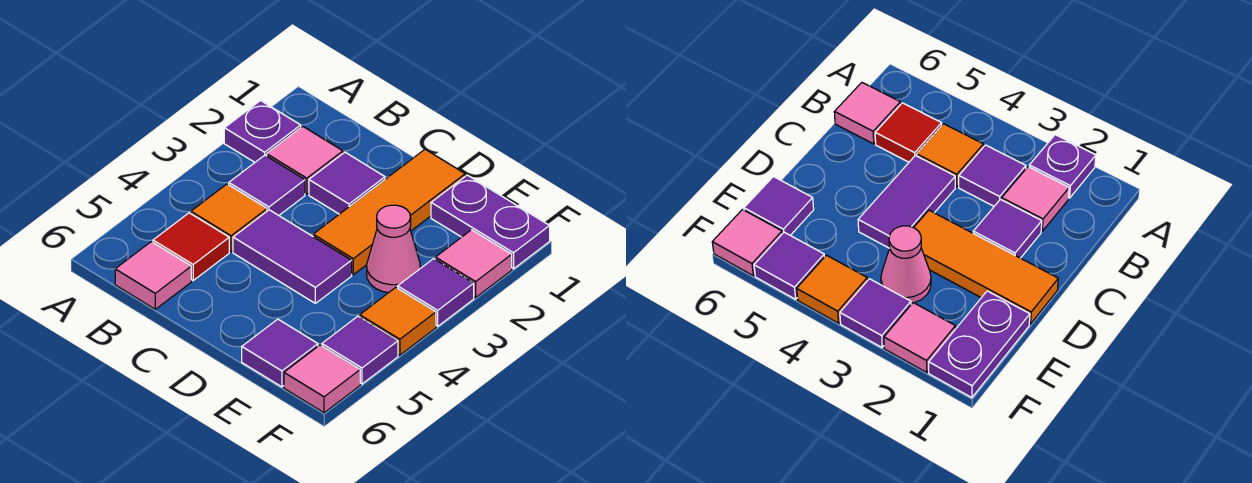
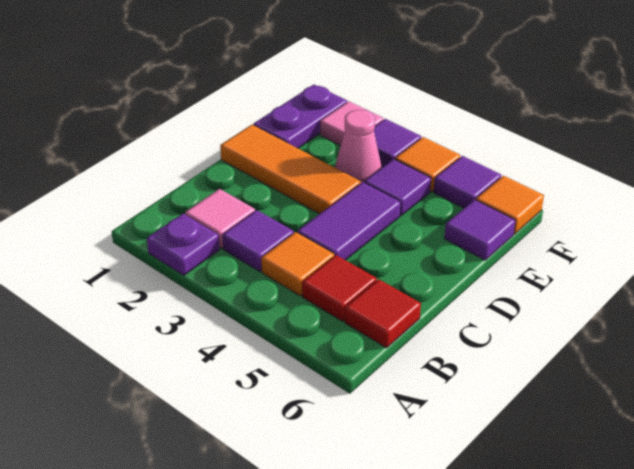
pink 1x1 tile [115,242,191,309] -> red 1x1 tile [345,279,421,348]
purple 1x1 tile [309,152,385,214] -> purple 1x1 tile moved to [364,159,431,216]
pink 1x1 tile [284,345,360,413] -> orange 1x1 tile [476,176,544,234]

